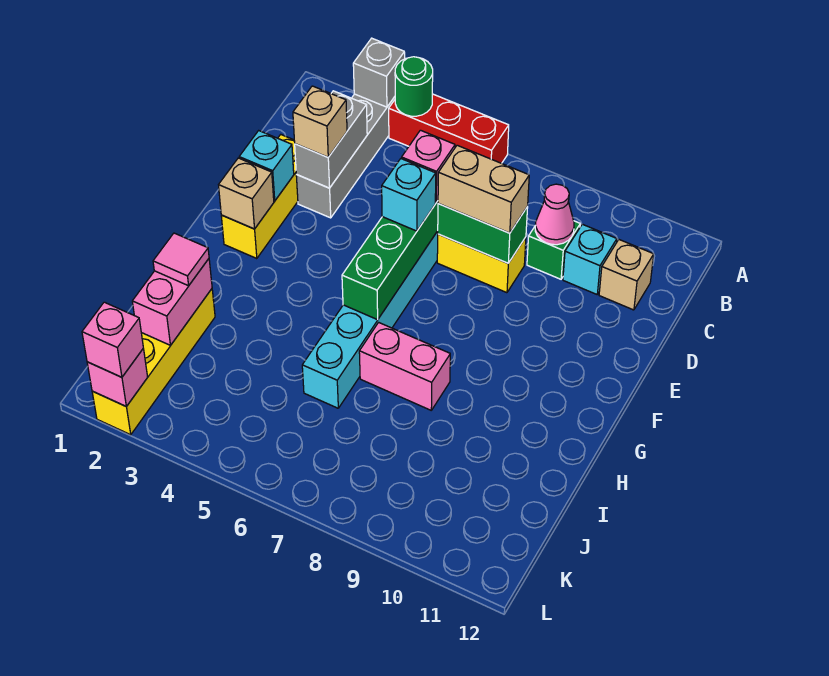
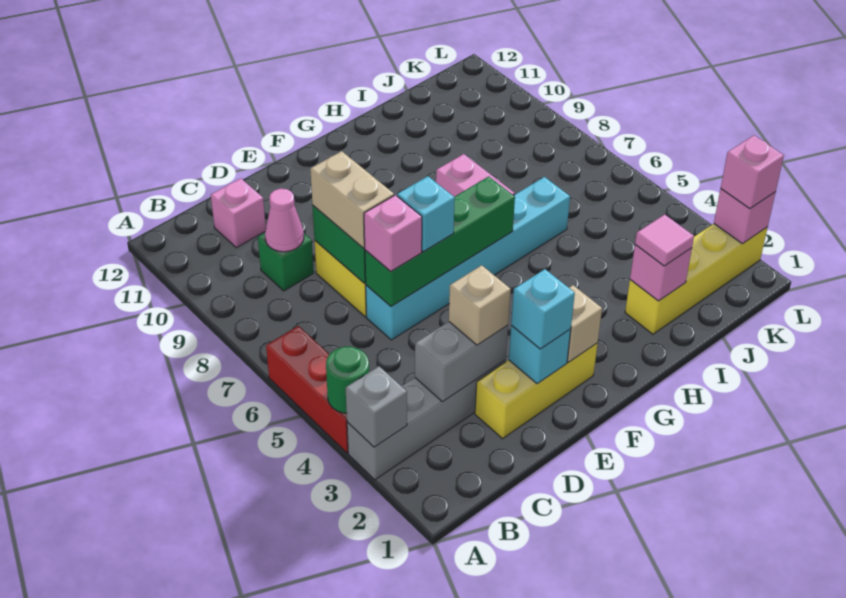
cyan 1x1 brick [563,224,617,294] -> cyan 1x1 brick moved to [511,269,575,349]
tan 1x1 brick [599,240,654,310] -> pink 1x1 brick [211,178,266,248]
pink 1x2 brick [132,259,212,345] -> pink 1x1 brick [630,245,692,301]

